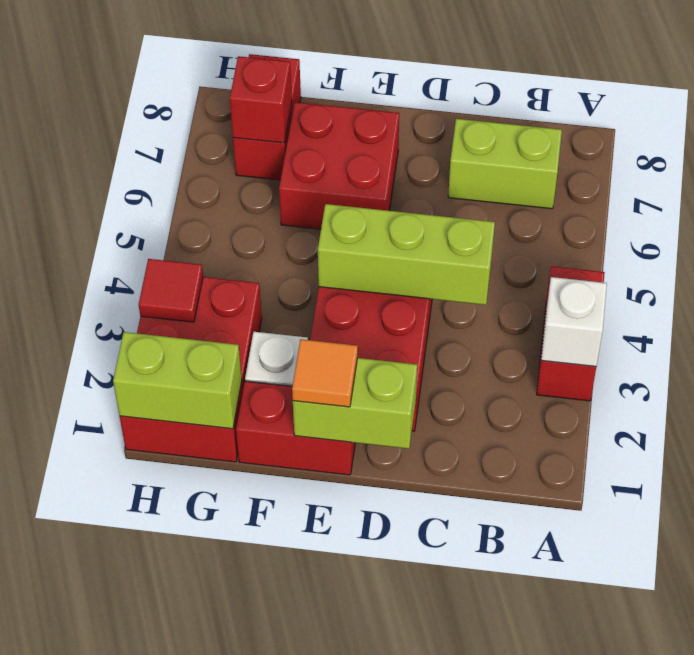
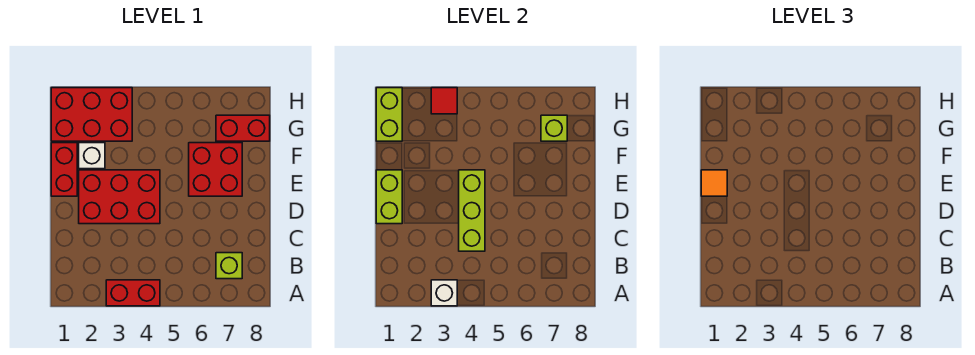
lime 1x2 brick [448,119,562,209] -> lime 1x1 brick [216,253,242,279]
red 1x1 brick [230,56,292,143] -> lime 1x1 brick [541,115,567,141]

